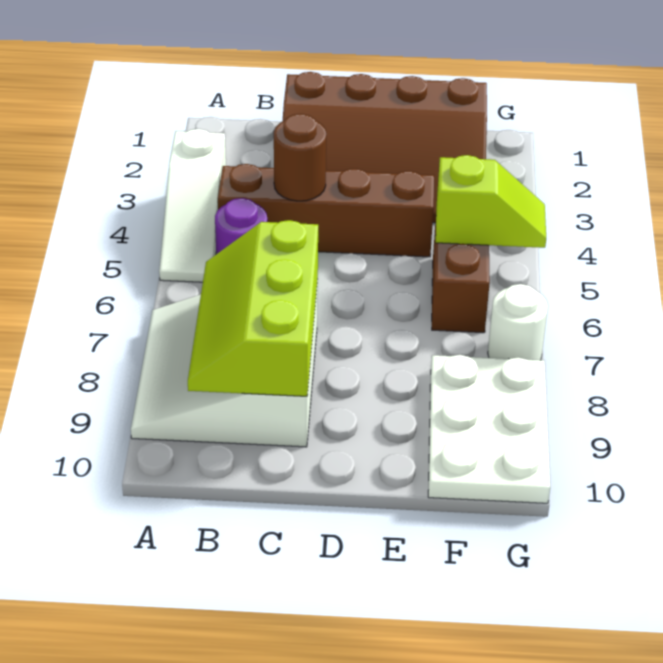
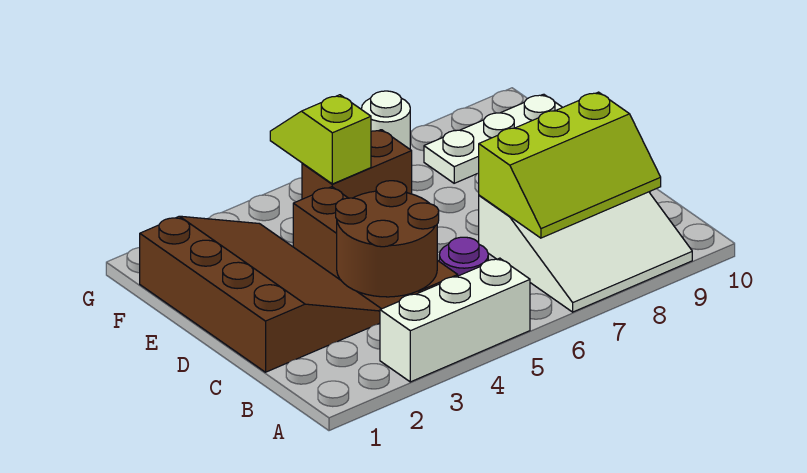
white 1x3 slope [159,129,226,282] -> white 1x3 brick [380,258,530,382]
brown 1x1 round brick [274,114,326,201] -> brown 2x2 round brick [336,181,439,297]
white 2x3 plate [428,355,550,503] -> white 1x3 plate [424,94,562,183]

